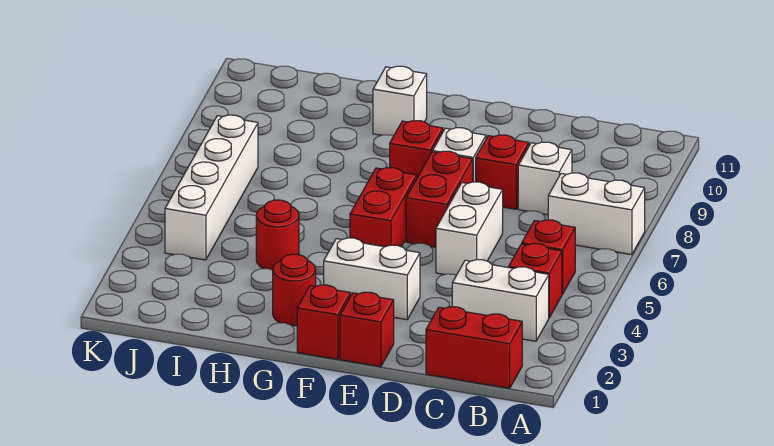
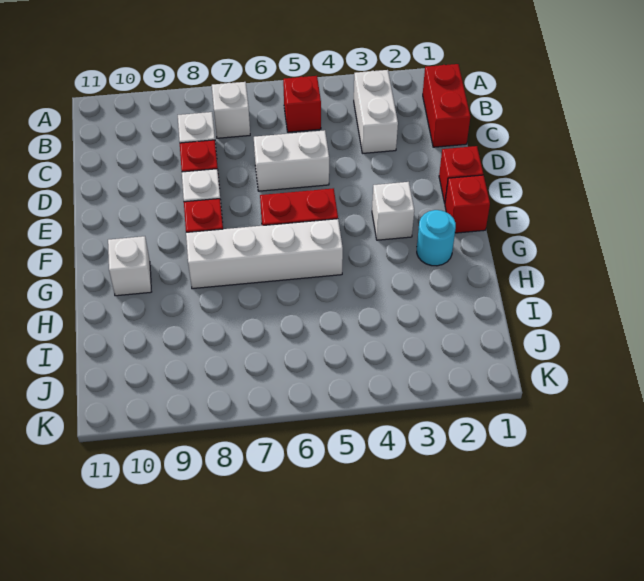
white 1x2 brick [548,173,645,255] -> white 1x1 brick [212,82,250,138]
red 1x1 brick [509,243,562,318] -> none
white 1x2 brick [324,238,420,320] -> white 1x1 brick [372,182,414,240]
red 1x2 brick [406,151,473,247] -> none
red 1x1 round brick [273,254,316,326] -> cyan 1x1 round brick [417,210,456,266]
red 1x1 round brick [256,200,299,270] -> none
white 1x4 brick [165,115,258,260] -> white 1x4 brick moved to [186,219,343,289]

